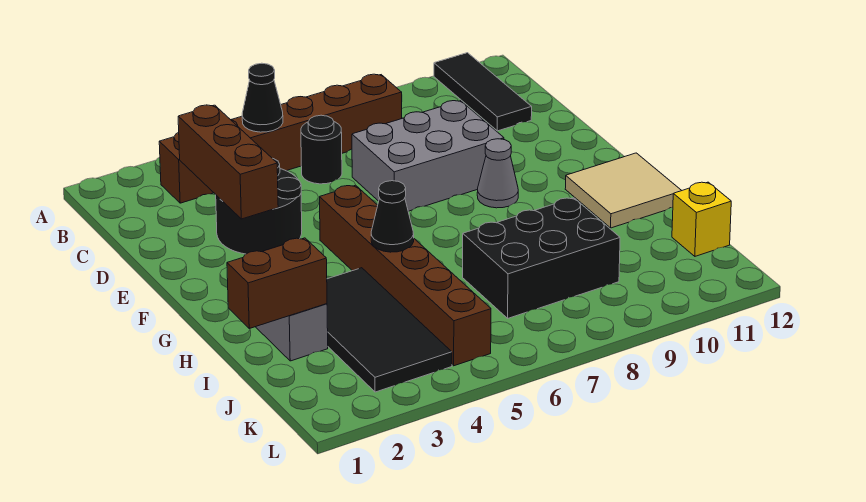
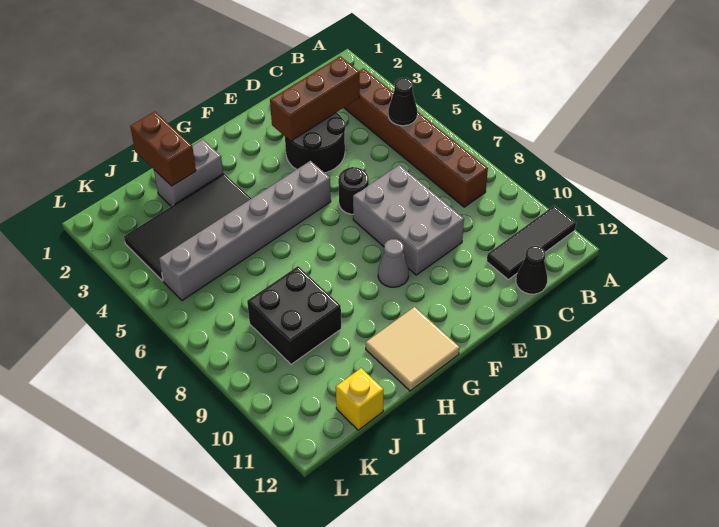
black 1x1 round brick [301,115,342,184] -> black 1x1 round brick moved to [338,167,369,214]
brown 1x6 brick [320,185,491,366] -> grey 1x6 brick [159,161,331,301]
black 1x1 cone [371,181,414,252] -> black 1x1 cone moved to [516,246,547,294]
black 2x3 brick [463,198,620,318] -> black 2x2 brick [247,266,341,364]

